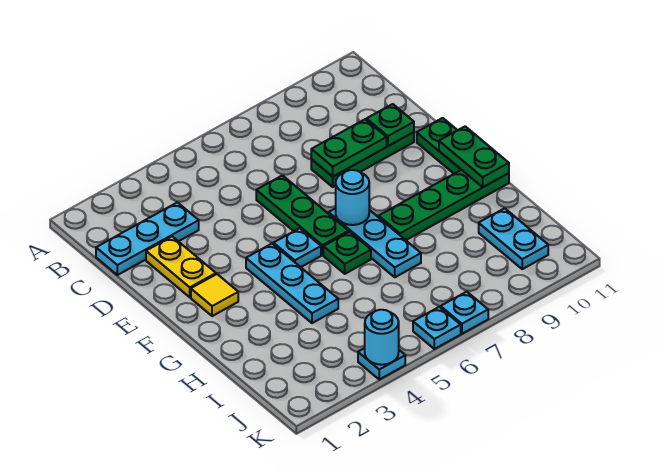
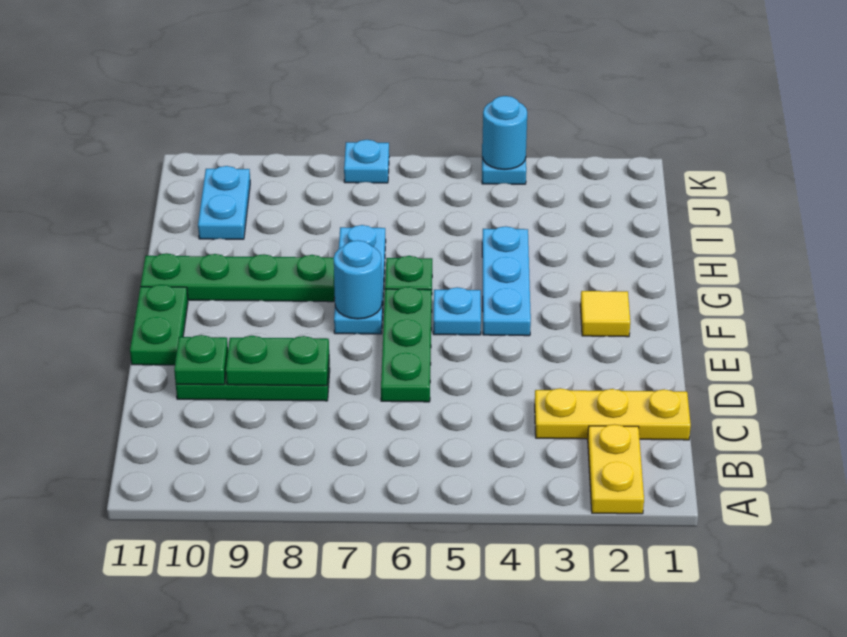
cyan 1x3 plate [96,202,199,275] -> yellow 1x3 plate [535,388,691,440]
yellow 1x2 plate [146,237,216,297] -> yellow 1x2 plate moved to [588,424,644,514]
green 1x2 plate [439,126,509,187] -> none
cyan 1x1 plate [413,307,461,349] -> none

